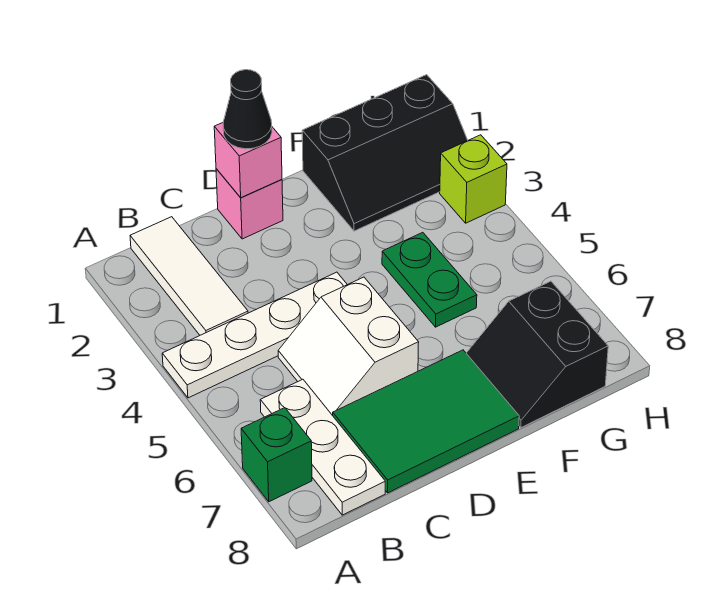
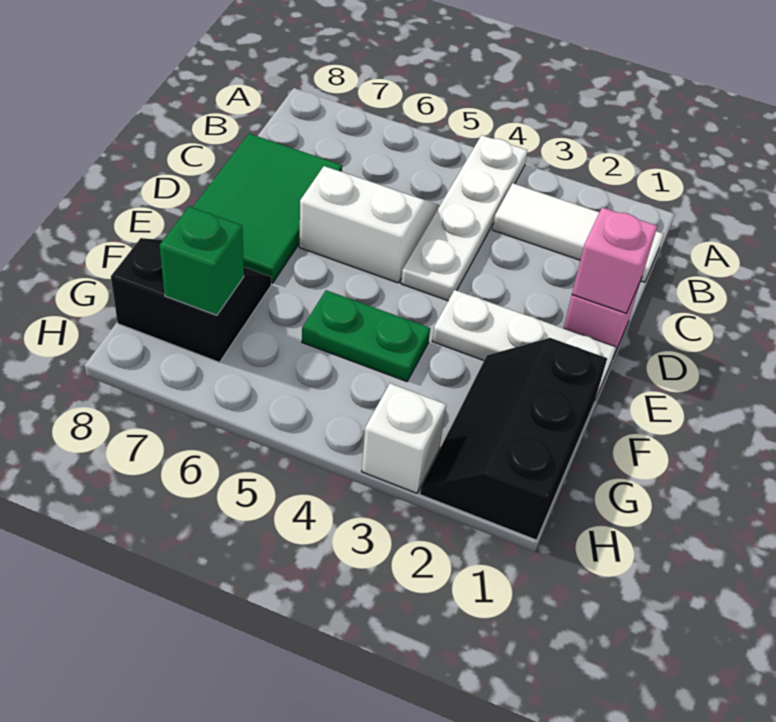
green 1x1 brick [241,408,312,502] -> green 1x1 brick moved to [160,207,244,315]
white 1x3 plate [260,379,385,515] -> white 1x3 plate moved to [432,290,616,397]
black 1x1 cone [223,70,272,149] -> none
lime 1x1 brick [440,135,507,223] -> white 1x1 brick [362,383,446,493]

